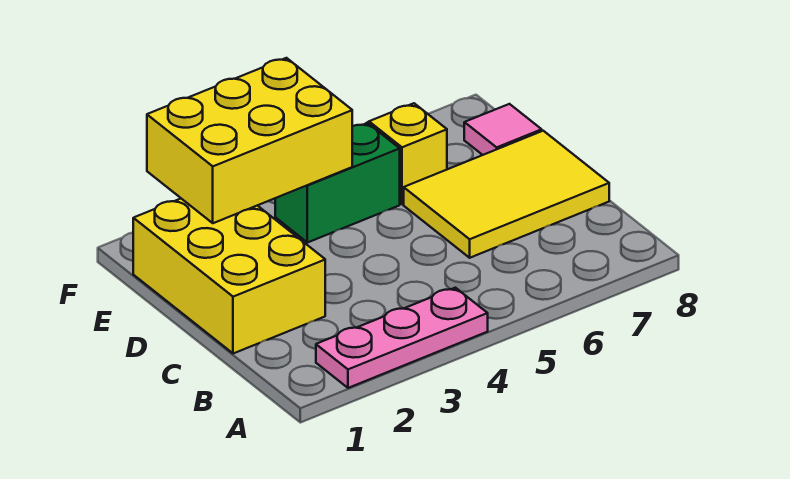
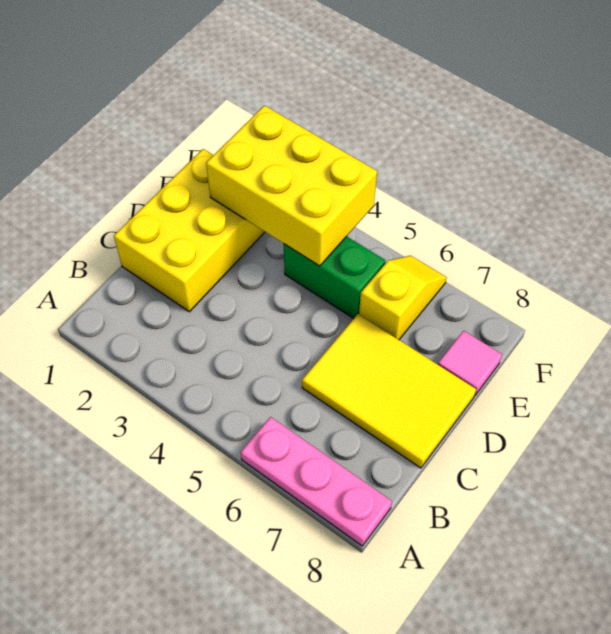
pink 1x3 plate [316,288,488,388] -> pink 1x3 plate moved to [241,417,392,546]

